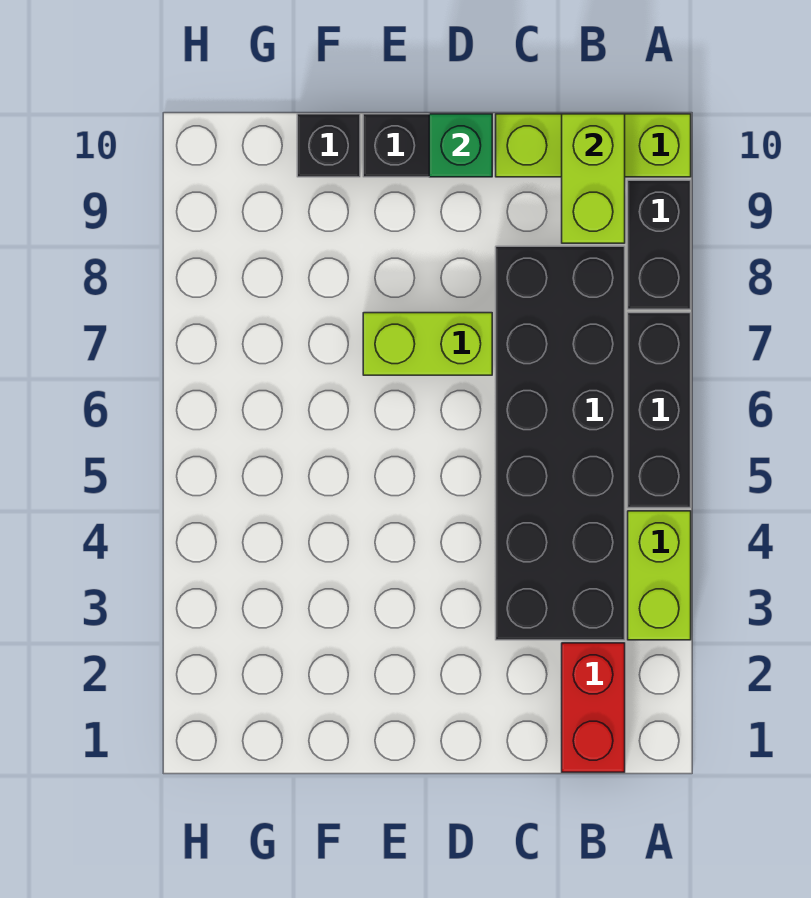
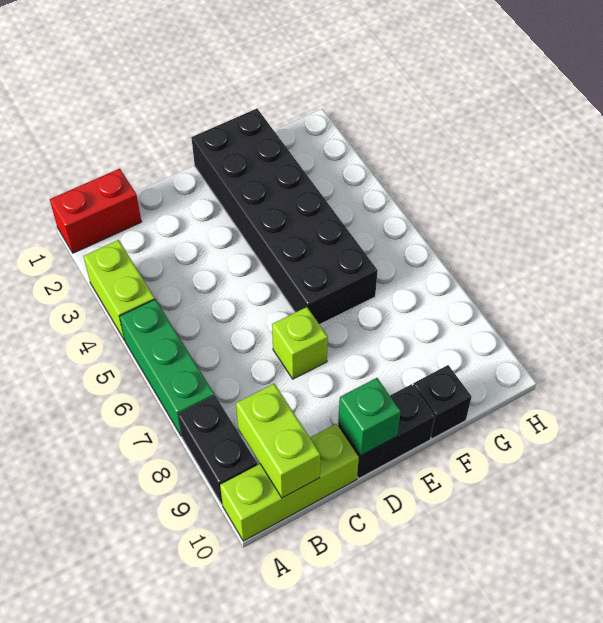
black 1x3 brick [628,313,691,508] -> green 1x3 brick [119,299,214,436]
red 1x2 brick [562,643,625,772] -> red 1x2 brick turned to [50,169,141,253]
black 2x6 brick [496,246,625,640] -> black 2x6 brick moved to [191,109,378,324]
lime 1x2 brick [363,313,492,375] -> lime 1x1 brick [272,307,328,379]

